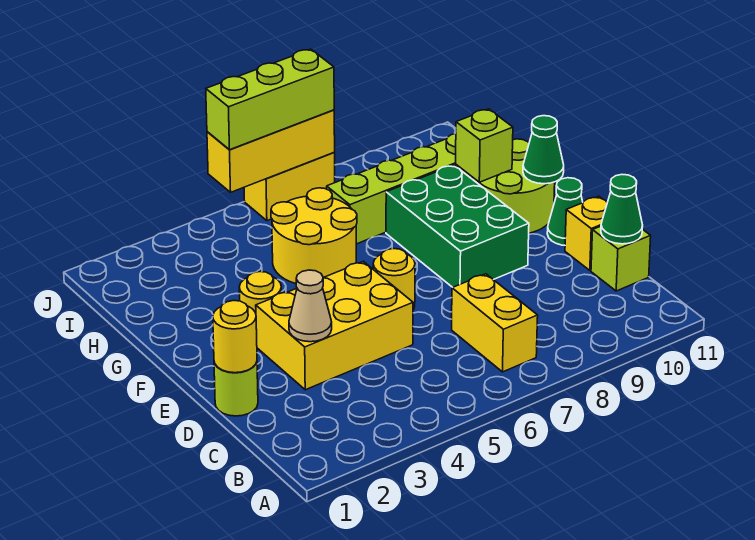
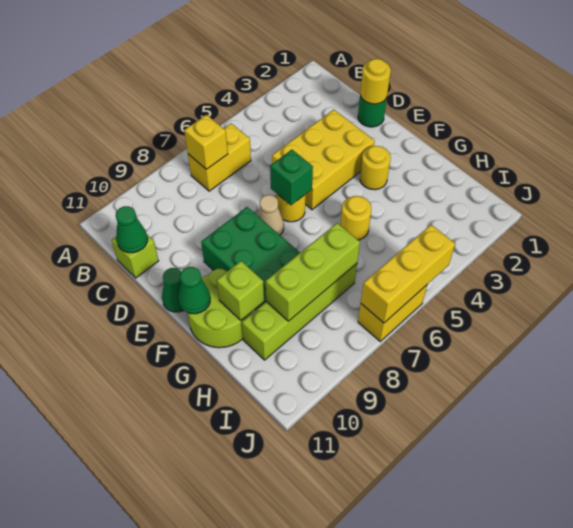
yellow 1x2 brick [452,274,538,372] -> yellow 1x2 brick turned to [188,123,251,191]
lime 1x1 round brick [214,362,258,416] -> green 1x1 round brick [358,96,387,127]
tan 1x1 cone [289,270,332,342] -> tan 1x1 cone moved to [257,195,284,235]
yellow 1x1 brick [565,196,607,270] -> yellow 1x1 brick moved to [184,115,228,169]
none -> green 1x1 brick [270,150,313,205]
yellow 2x2 round brick [271,188,357,283] -> yellow 1x1 round brick [340,196,371,240]
lime 1x3 brick [206,49,334,150] -> lime 1x3 brick moved to [266,223,360,321]

